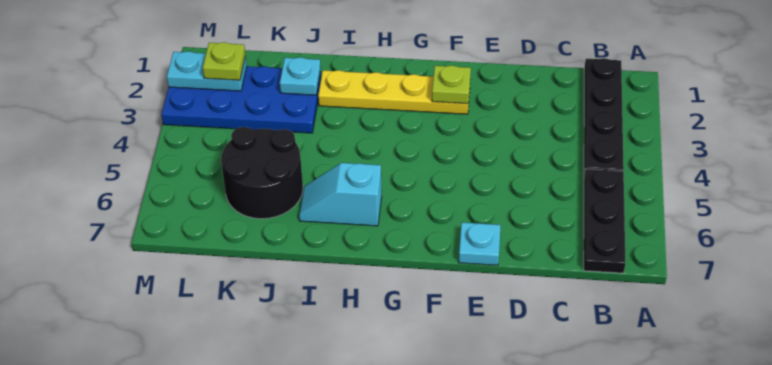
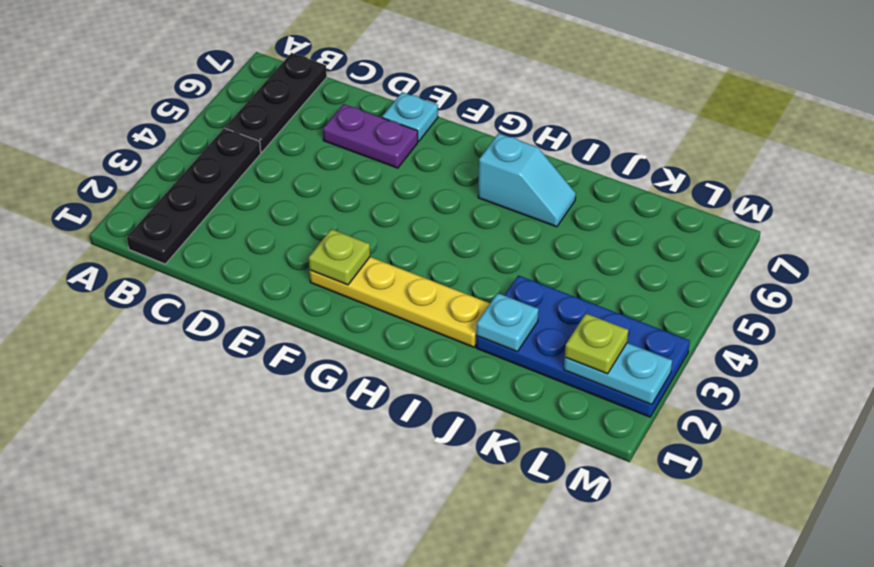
none -> purple 1x2 plate [323,104,418,168]
black 2x2 round brick [221,127,303,219] -> none

